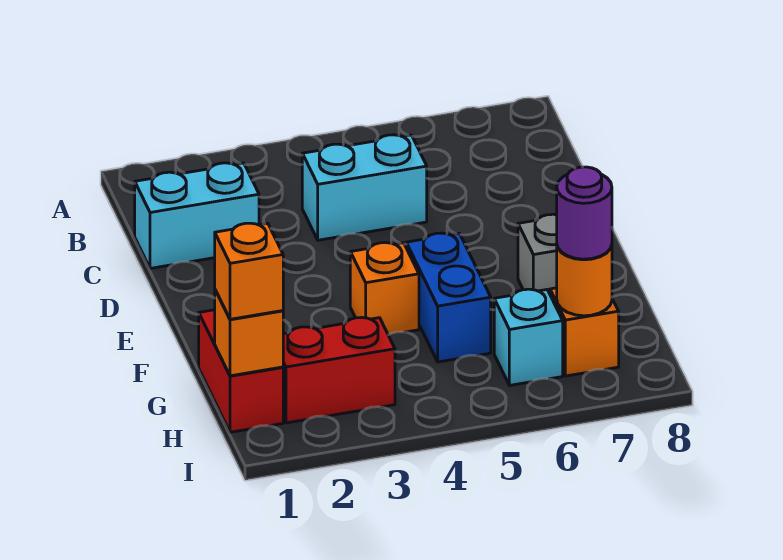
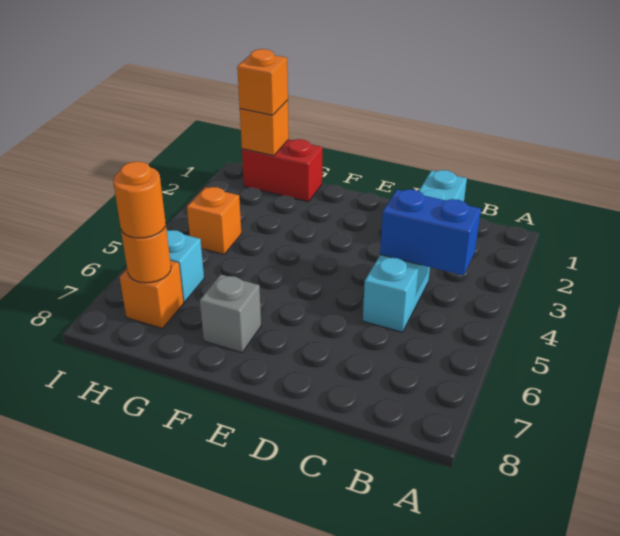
orange 1x1 brick [350,243,419,335] -> orange 1x1 brick moved to [187,187,241,254]
blue 1x2 brick [406,233,491,362] -> blue 1x2 brick moved to [380,189,481,276]
red 1x2 brick [283,317,395,423] -> none
purple 1x1 round brick [557,167,612,259] -> orange 1x1 round brick [113,162,166,238]

